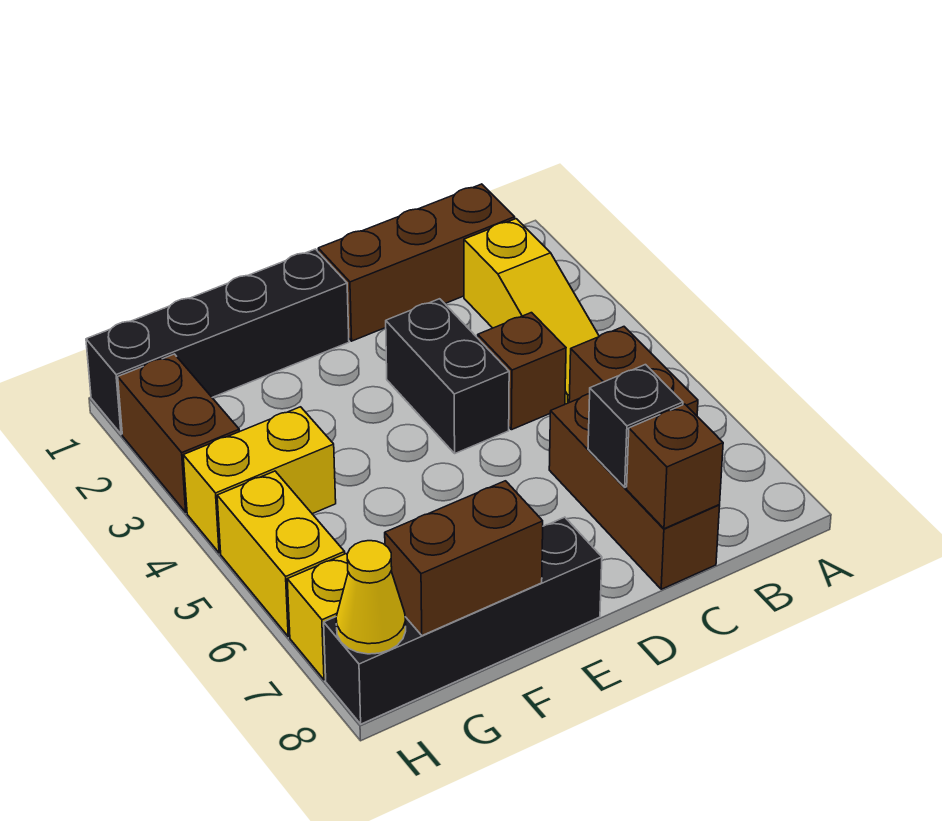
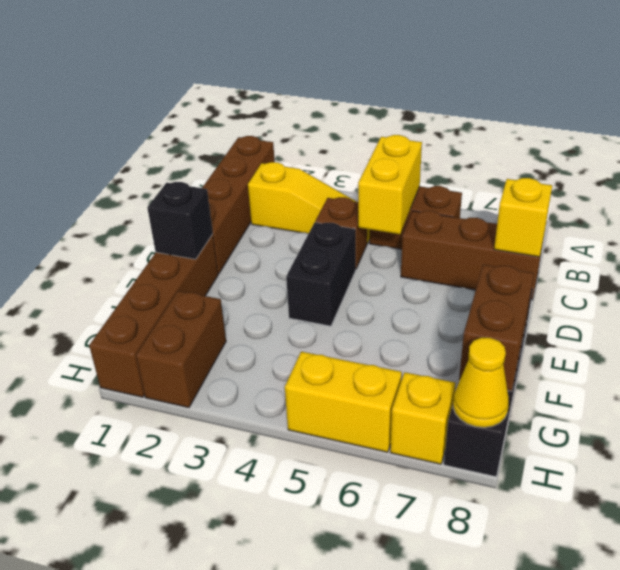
brown 1x3 brick [318,184,515,341] -> brown 1x4 brick [202,136,275,274]
black 1x1 brick [588,365,683,487] -> black 1x1 brick moved to [147,182,213,259]
brown 1x1 brick [627,404,723,529] -> yellow 1x1 brick [494,178,552,257]
black 1x2 brick [386,299,509,453] -> black 1x2 brick turned to [286,223,356,326]
black 1x4 brick [86,249,349,434] -> brown 1x4 brick [89,234,218,397]
yellow 1x2 brick [183,407,336,553] -> yellow 1x2 brick moved to [358,135,422,234]
brown 1x2 brick [118,354,239,512] -> brown 1x2 brick turned to [136,291,226,408]

